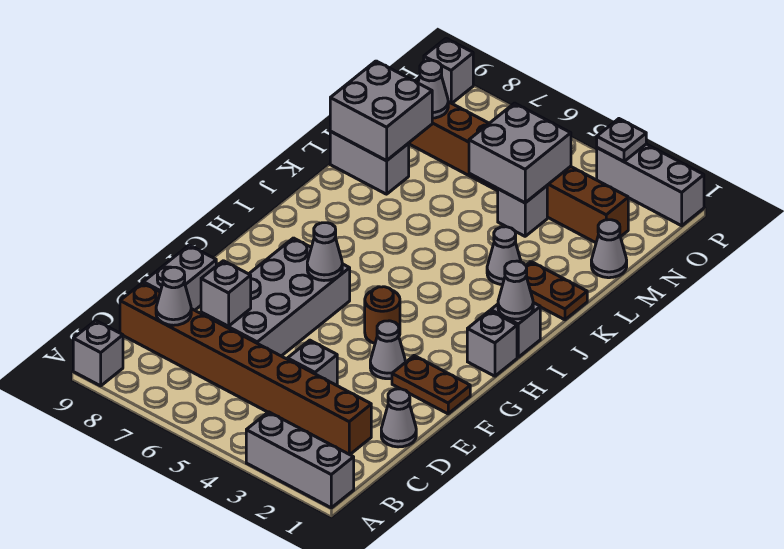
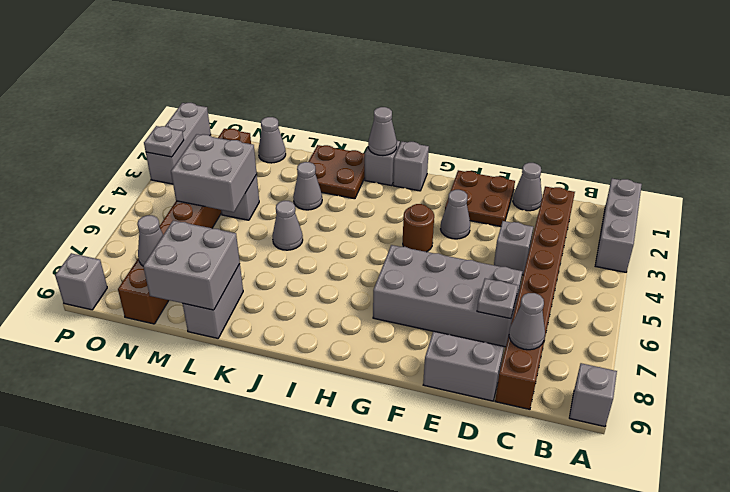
grey 1x1 brick [201,261,251,326] -> grey 1x1 plate [477,279,518,319]
brown 1x2 plate [392,355,470,414] -> brown 2x2 plate [445,170,515,226]
grey 1x1 cone [307,223,342,281] -> grey 1x1 cone moved to [272,201,303,250]
brown 1x2 plate [526,262,587,320] -> brown 2x2 plate [309,145,365,199]

